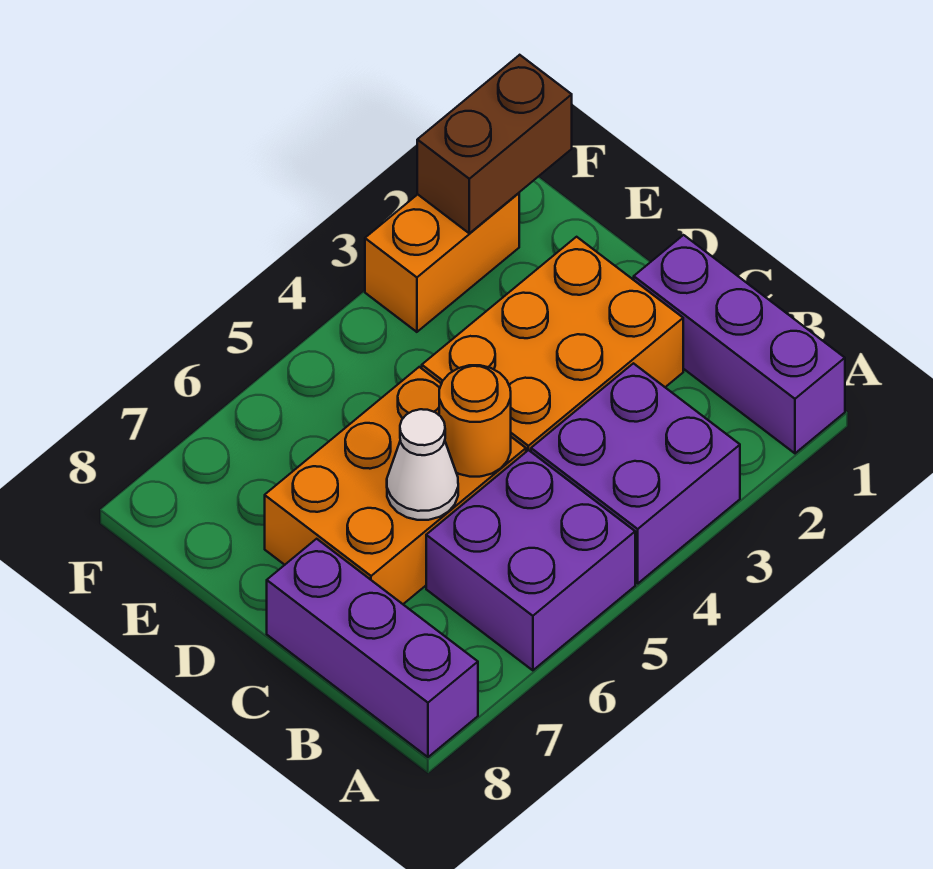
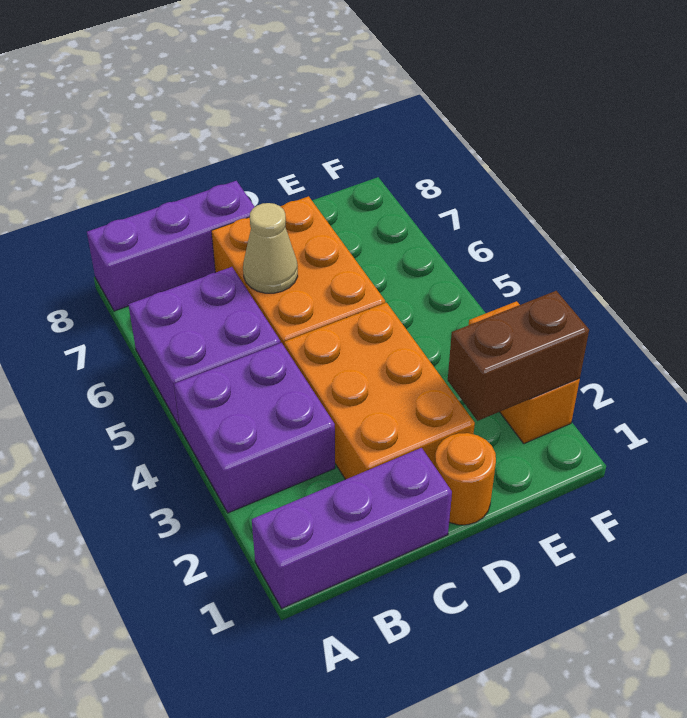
orange 1x1 round brick [439,365,511,477] -> orange 1x1 round brick moved to [435,433,496,525]
white 1x1 cone [387,409,458,520] -> tan 1x1 cone [243,203,298,293]
brown 1x2 brick [417,55,572,233] -> brown 1x2 brick turned to [448,291,589,421]

